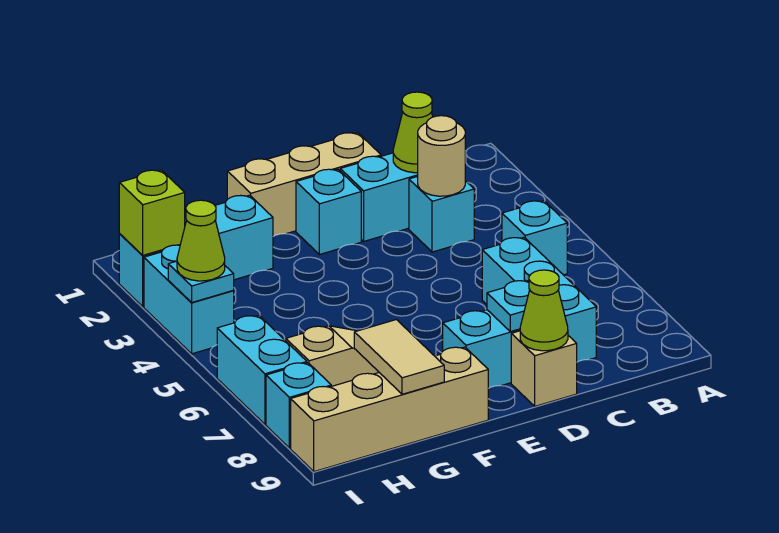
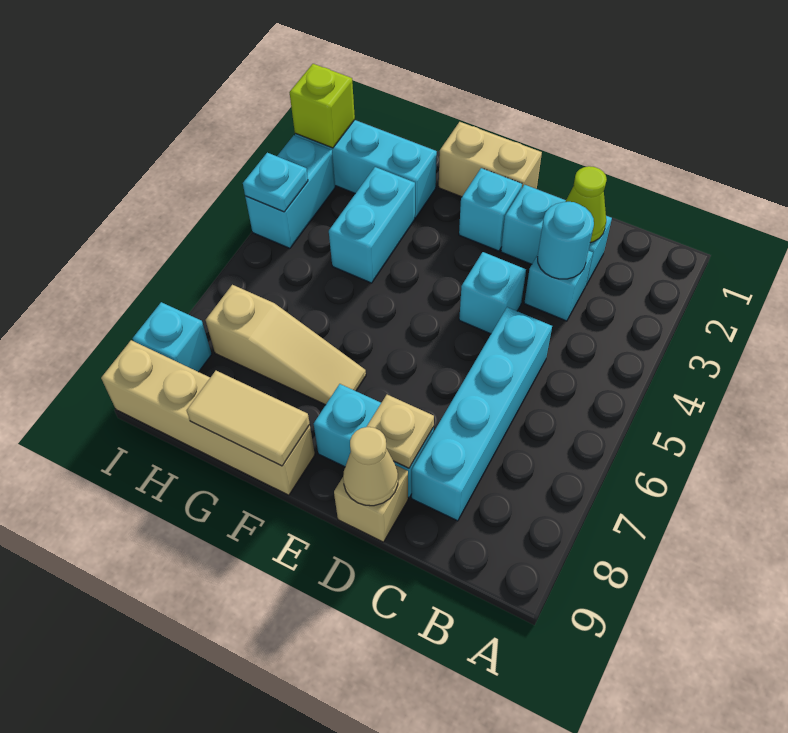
cyan 1x1 brick [502,201,567,275] -> cyan 1x1 brick moved to [459,252,526,334]
tan 1x1 round brick [418,116,465,196] -> cyan 1x1 round brick [538,202,594,279]
cyan 1x3 brick [482,237,596,362] -> cyan 1x4 brick [412,307,552,521]
tan 1x3 brick [227,133,381,236] -> tan 1x2 brick [439,122,542,197]
cyan 1x1 plate [487,280,530,332] -> tan 1x1 plate [367,395,434,468]
lime 1x1 cone [520,270,568,351] -> tan 1x1 cone [343,427,398,506]
tan 1x2 tile [354,320,444,394] -> tan 1x2 tile turned to [187,371,310,466]
lime 1x1 cone [177,200,225,281] -> none
cyan 1x2 brick [217,316,307,424] -> cyan 1x2 brick moved to [329,167,415,283]

